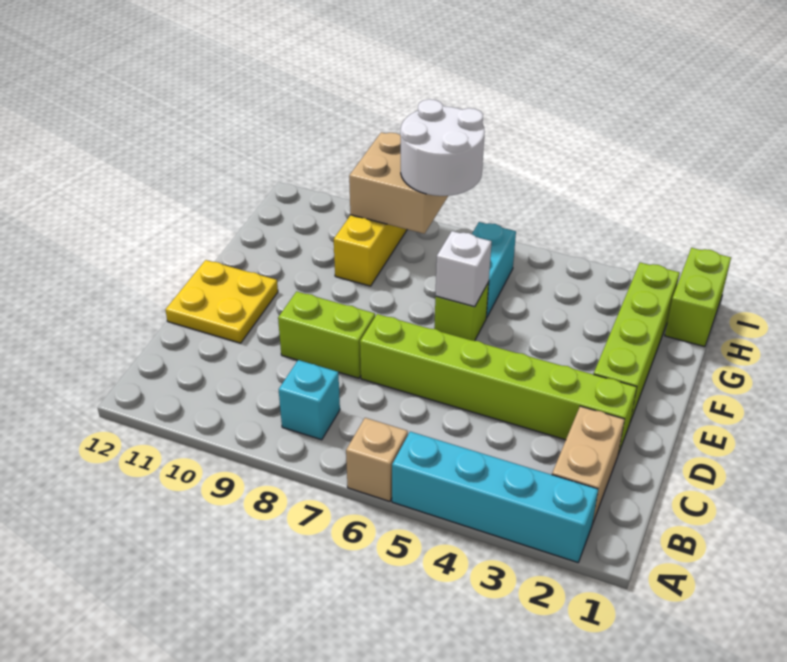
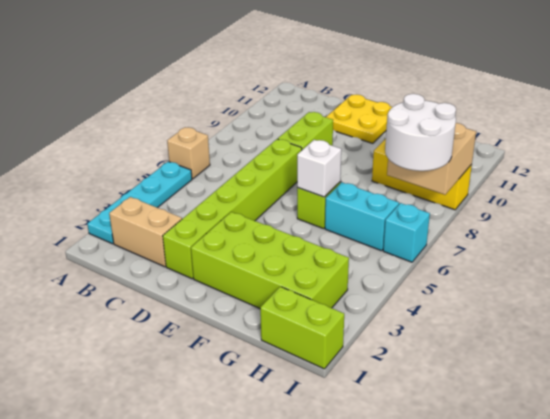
cyan 1x4 brick [392,432,598,563] -> cyan 1x4 plate [87,161,192,244]
cyan 1x1 brick [279,360,340,440] -> cyan 1x1 brick moved to [383,203,430,262]
lime 1x4 brick [594,263,680,422] -> lime 2x4 brick [191,212,349,308]

